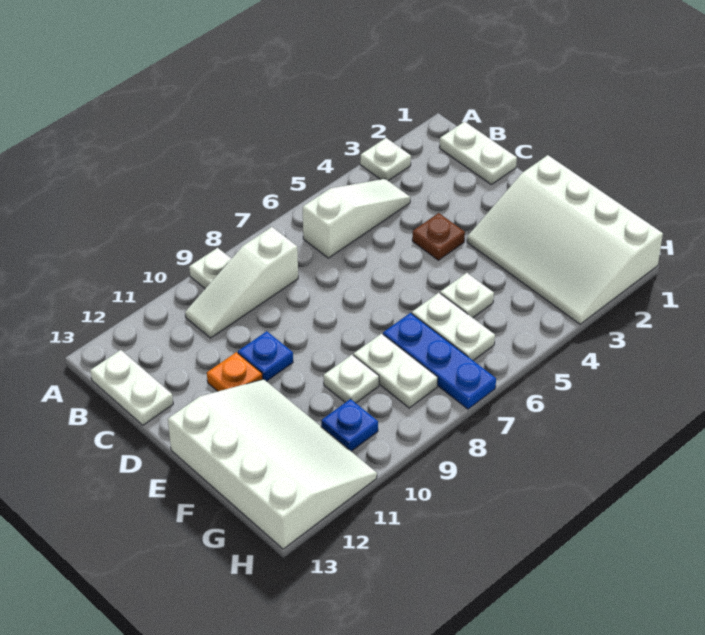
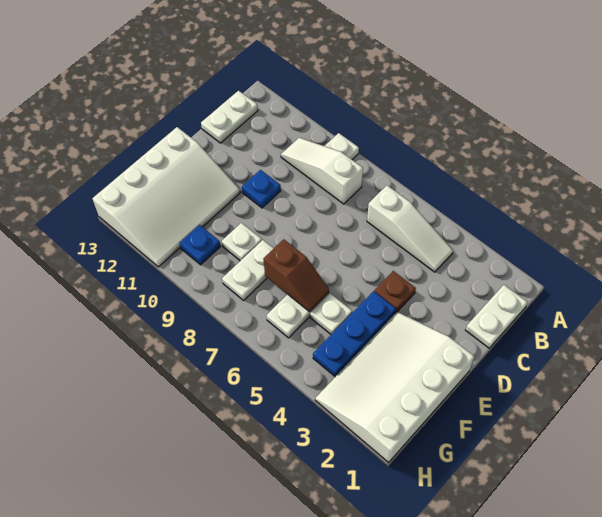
white 1x1 plate [360,138,411,181] -> none
orange 1x1 plate [207,352,263,391] -> none
none -> brown 1x2 slope [263,239,329,312]
blue 1x3 plate [383,313,496,409] -> blue 1x3 plate moved to [313,291,396,377]

